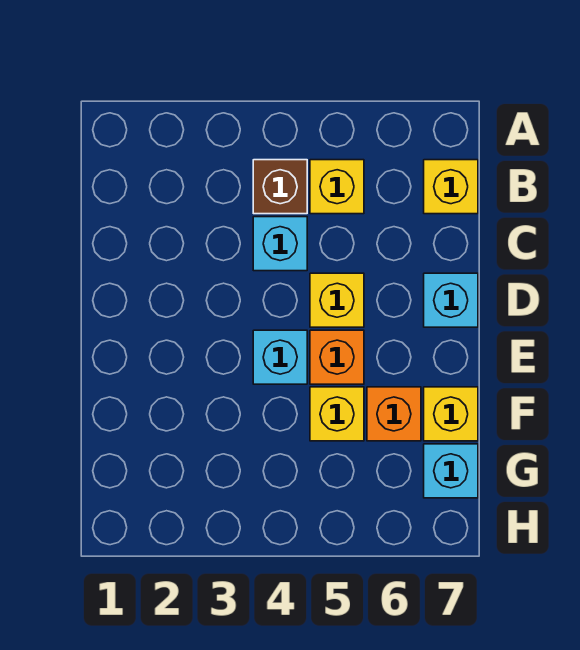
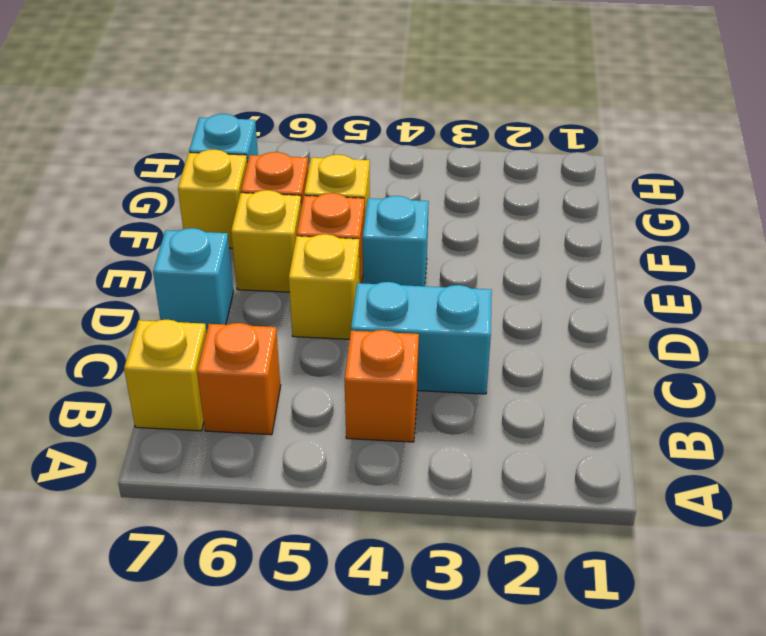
brown 1x1 brick [253,160,307,214] -> orange 1x1 brick [345,330,419,442]
yellow 1x1 brick [310,160,364,214] -> yellow 1x1 brick moved to [231,190,301,292]
none -> orange 1x1 brick [197,323,281,435]
cyan 1x1 brick [253,217,307,271] -> cyan 1x2 brick [351,282,492,394]

